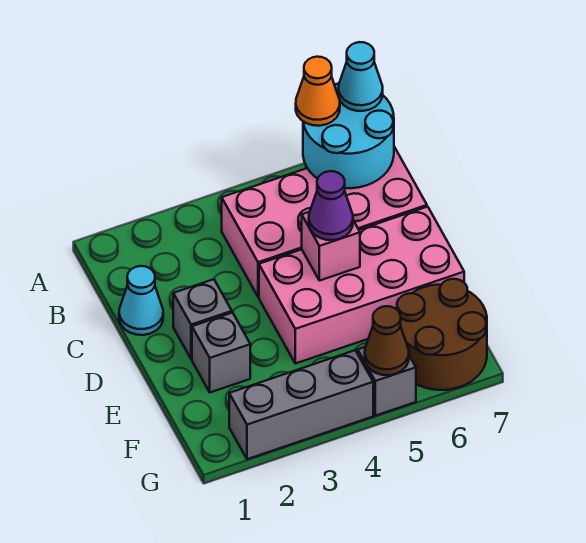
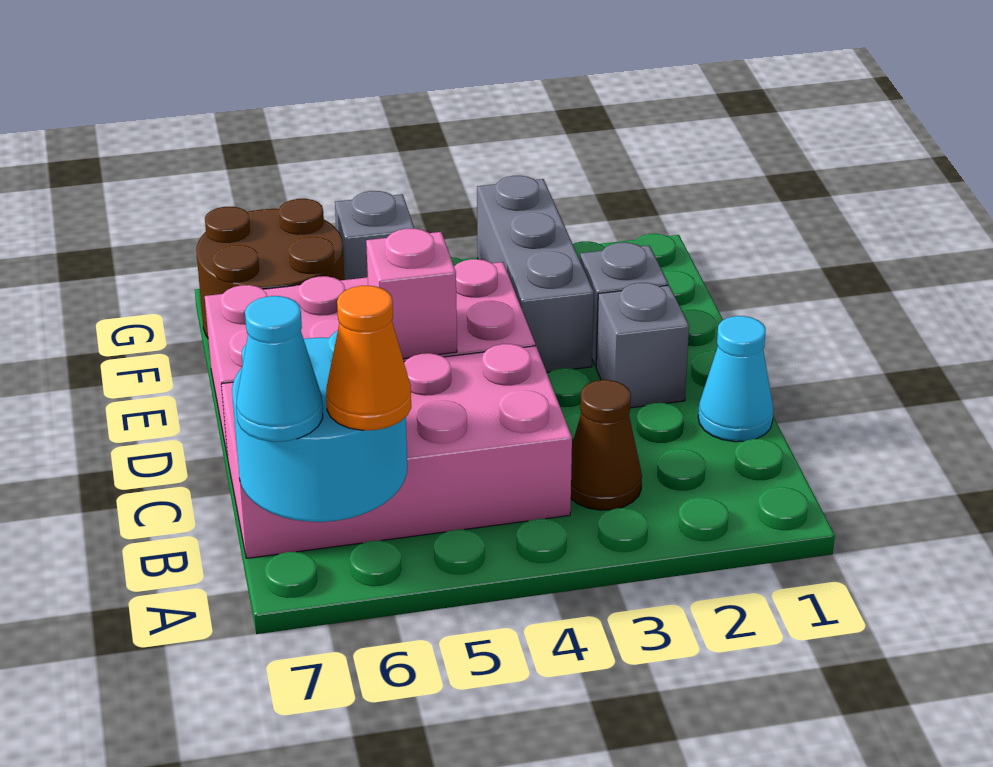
purple 1x1 cone [309,171,353,240] -> none
grey 1x3 brick [229,350,373,459] -> grey 1x3 brick turned to [477,176,594,372]
brown 1x1 cone [365,306,409,375] -> brown 1x1 cone moved to [571,380,642,510]

